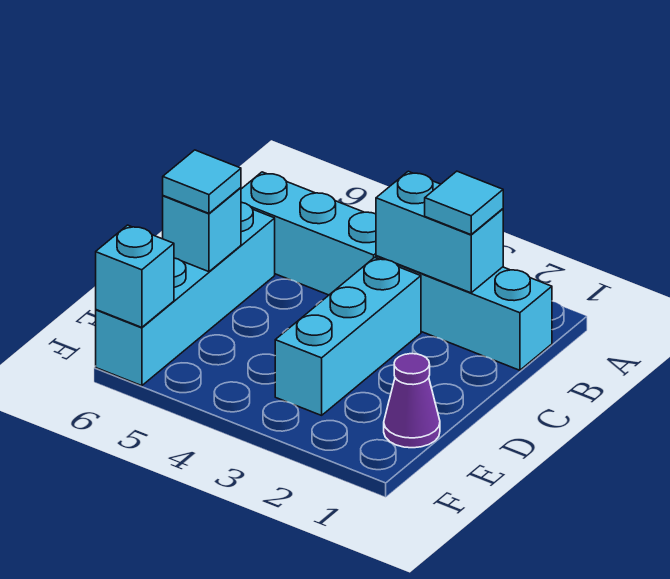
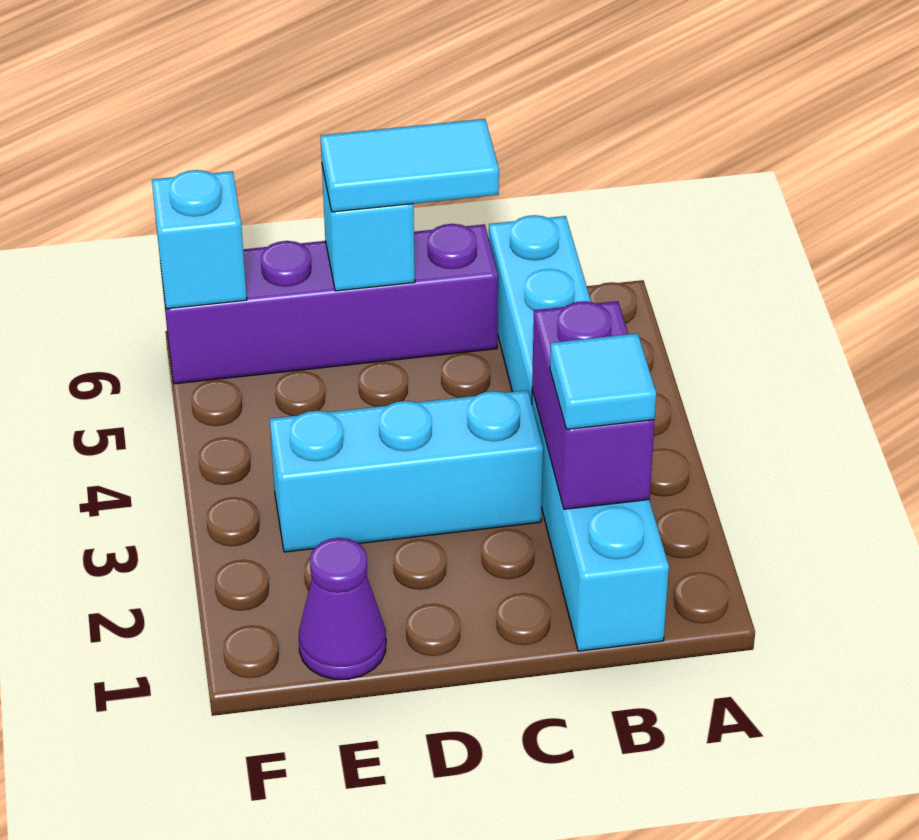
cyan 1x2 brick [376,171,503,293] -> purple 1x2 brick [532,301,655,509]
cyan 1x4 brick [96,202,275,386] -> purple 1x4 brick [160,224,498,384]
cyan 1x1 tile [163,150,241,213] -> cyan 1x2 tile [320,119,499,212]

